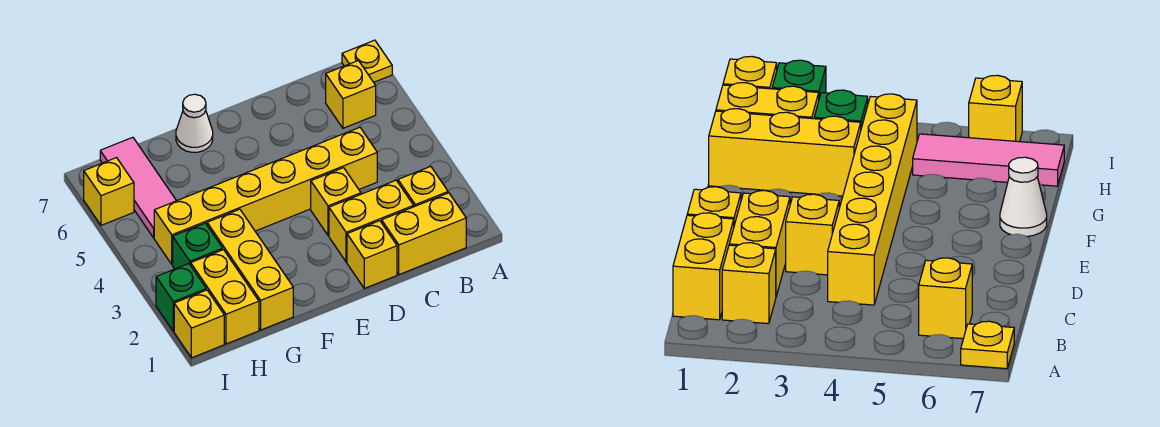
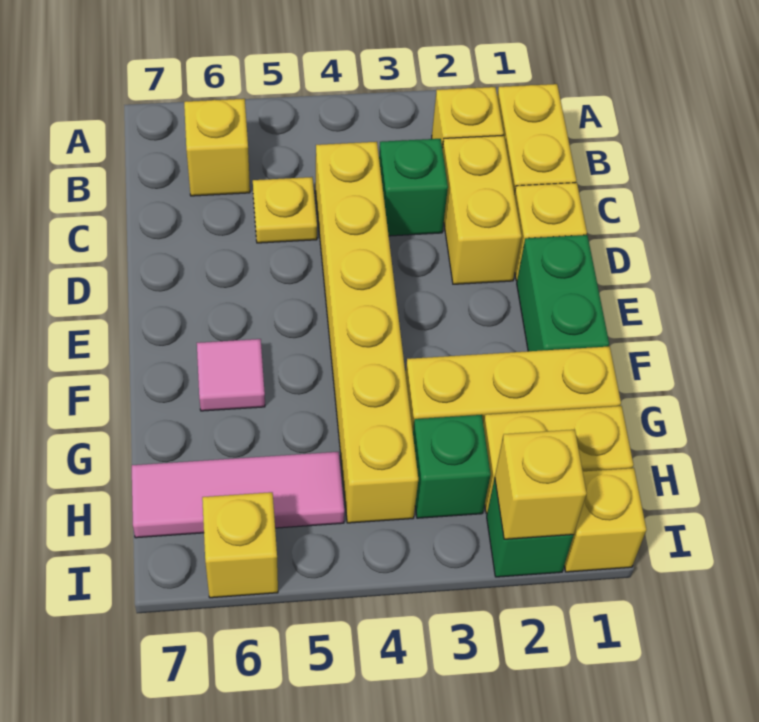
yellow 1x1 plate [342,40,392,82] -> yellow 1x1 plate moved to [253,177,317,243]
none -> green 1x1 brick [379,139,448,236]
yellow 1x1 brick [311,168,361,236] -> yellow 1x1 brick moved to [495,430,587,539]
none -> green 1x2 brick [517,235,609,351]
none -> pink 1x1 tile [197,339,265,411]
white 1x1 cone [176,94,213,152] -> none

